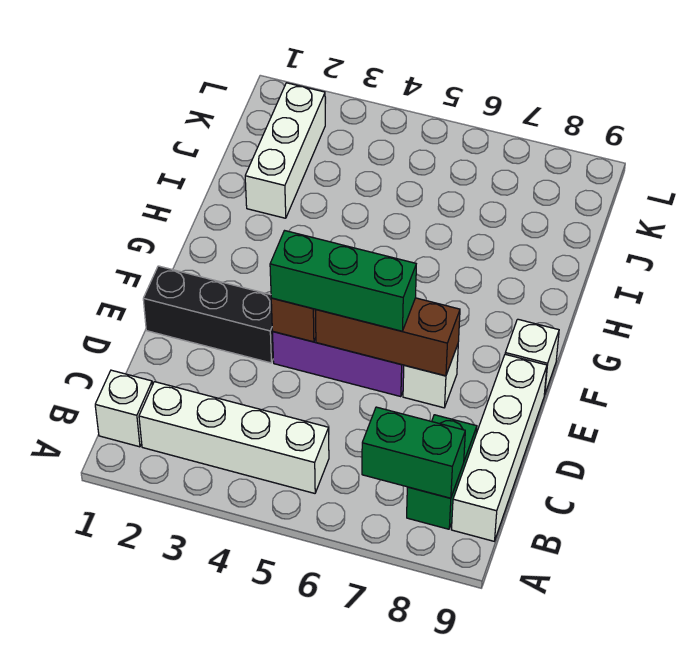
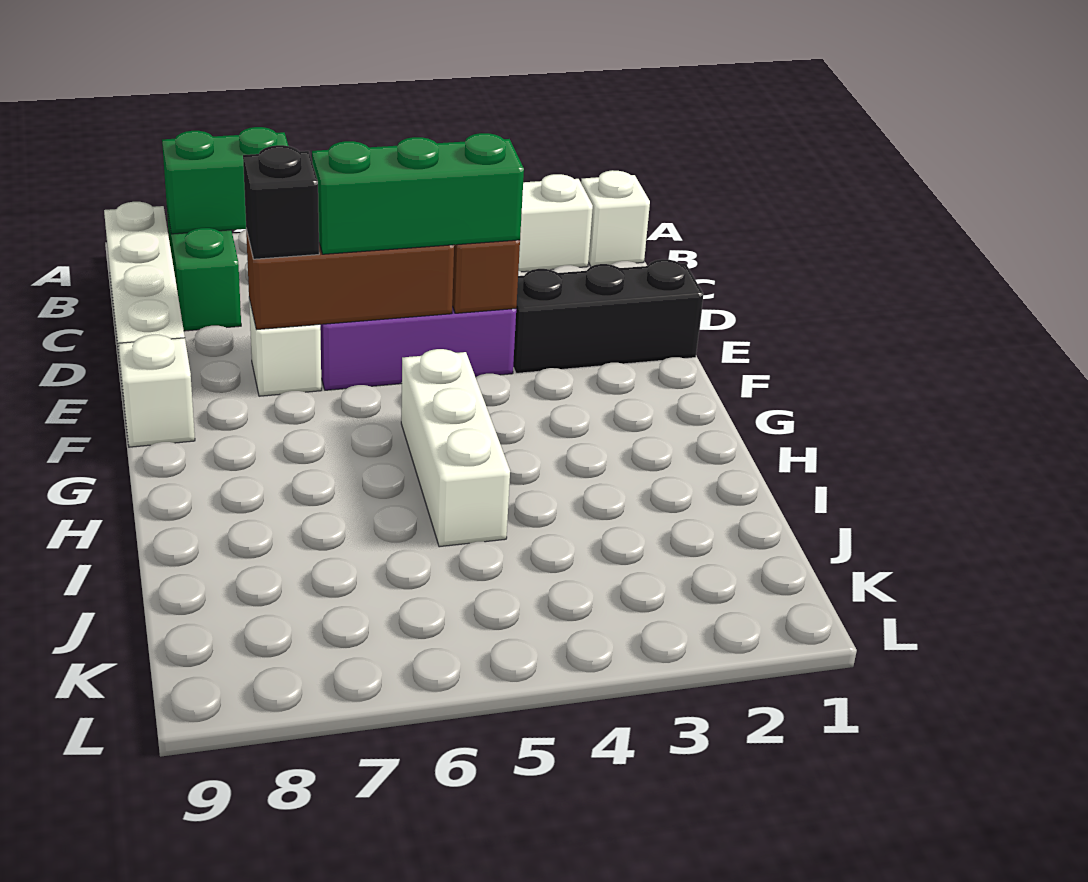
none -> black 1x1 brick [243,145,319,259]
white 1x3 brick [245,83,325,218] -> white 1x3 brick moved to [401,349,510,547]

